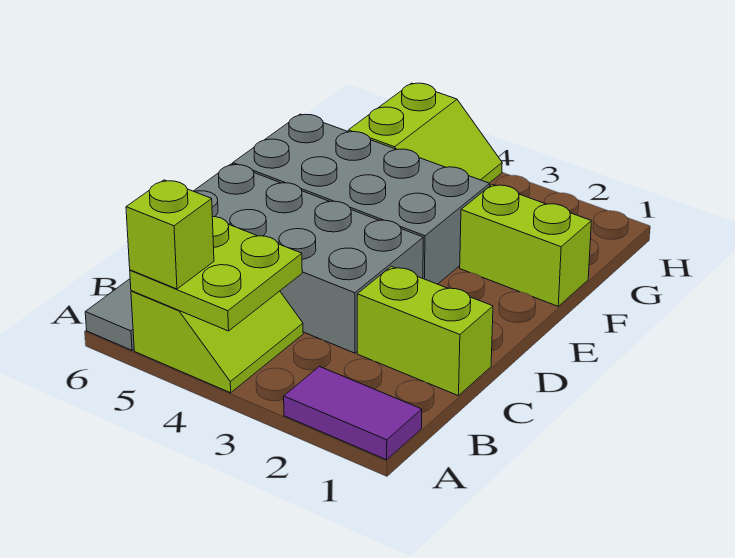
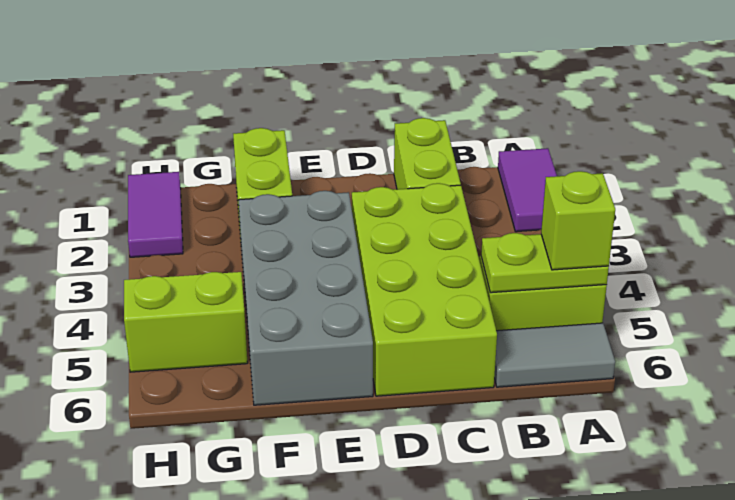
lime 2x2 plate [130,217,302,331] -> lime 1x2 plate [481,233,609,293]
grey 2x4 brick [194,164,423,353] -> lime 2x4 brick [352,183,497,396]
none -> purple 1x2 tile [128,172,183,257]

